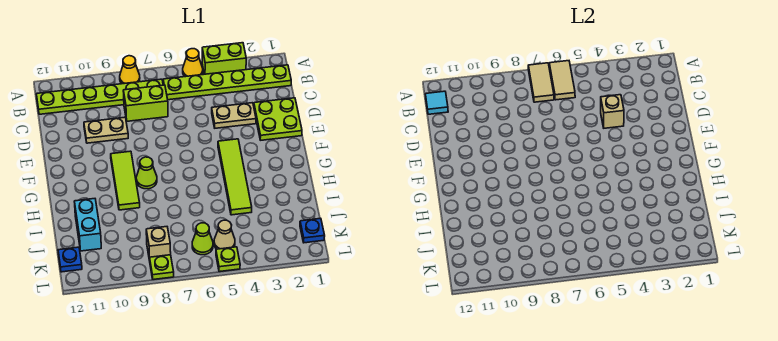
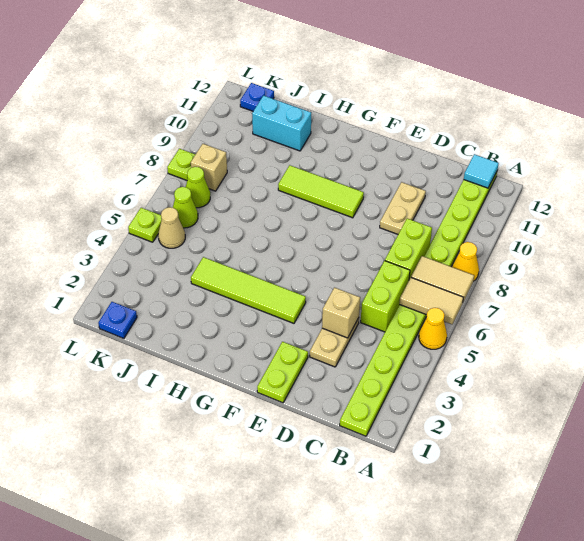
lime 1x2 brick [202,43,246,74] -> lime 1x2 brick moved to [361,261,410,332]
lime 2x2 plate [254,98,302,140] -> lime 1x2 plate [257,342,308,403]
lime 1x1 cone [136,157,157,189] -> lime 1x1 cone moved to [186,167,210,208]

